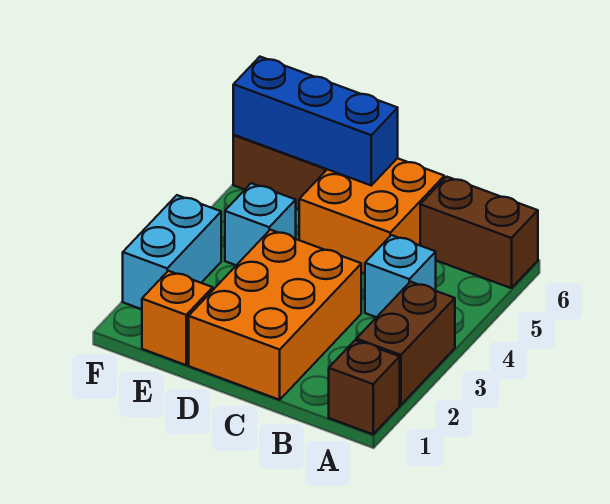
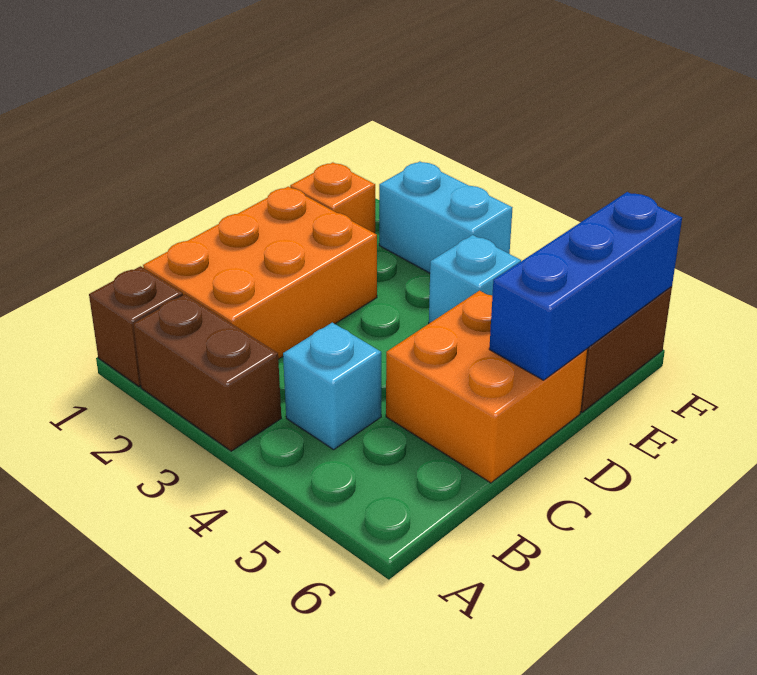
brown 1x2 brick [420,177,538,288] -> none
orange 2x3 brick [189,230,361,400] -> orange 2x3 brick turned to [143,187,377,359]

